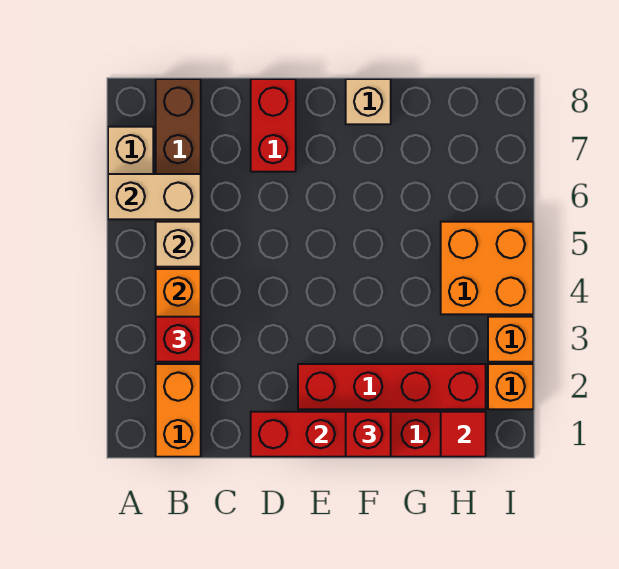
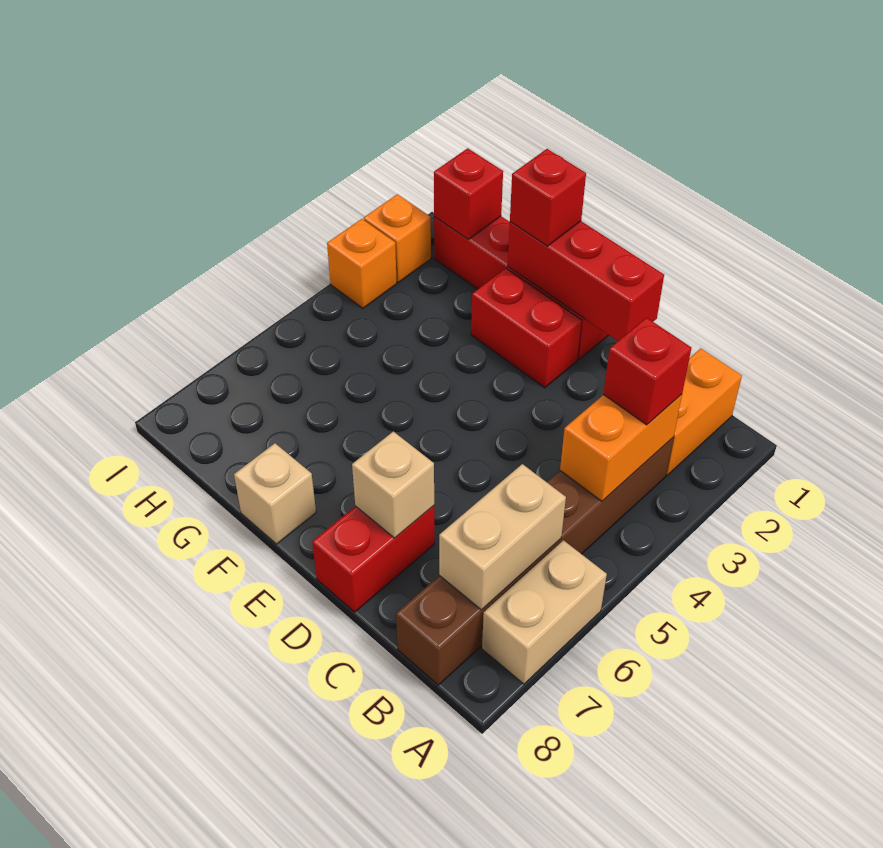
tan 1x2 brick [108,174,201,219] -> tan 1x2 brick turned to [439,464,566,610]
tan 1x1 brick [156,222,201,267] -> tan 1x1 brick moved to [352,431,434,538]
red 1x4 brick [298,364,486,409] -> red 1x2 brick [471,268,582,388]
red 1x1 tile [441,412,486,457] -> red 1x1 brick [434,148,503,240]
orange 2x2 brick [441,222,533,314] -> none

